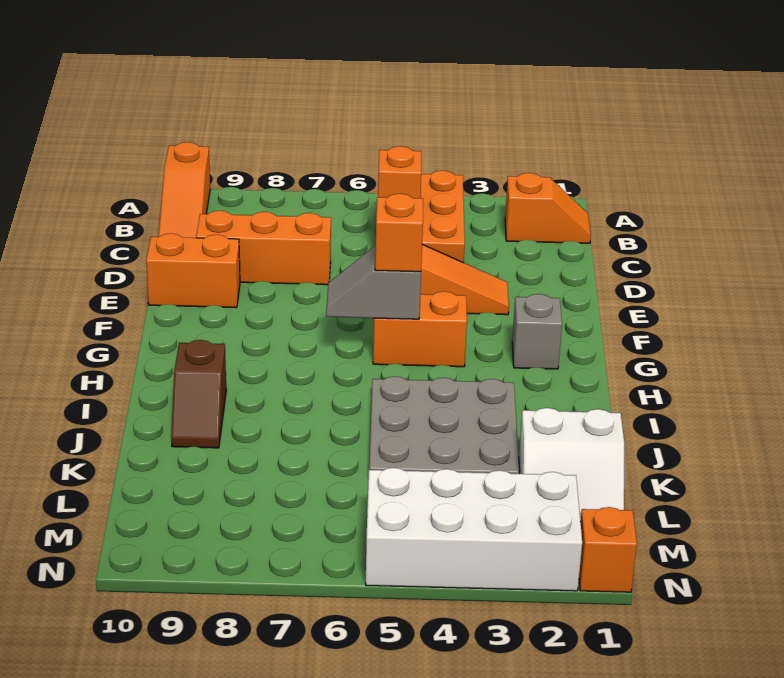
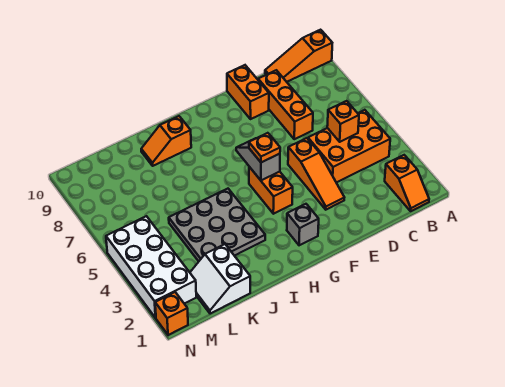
orange 1x1 brick [375,194,423,272] -> orange 1x1 plate [249,133,280,162]
brown 1x2 slope [171,340,226,448] -> orange 1x2 slope [141,116,191,166]

